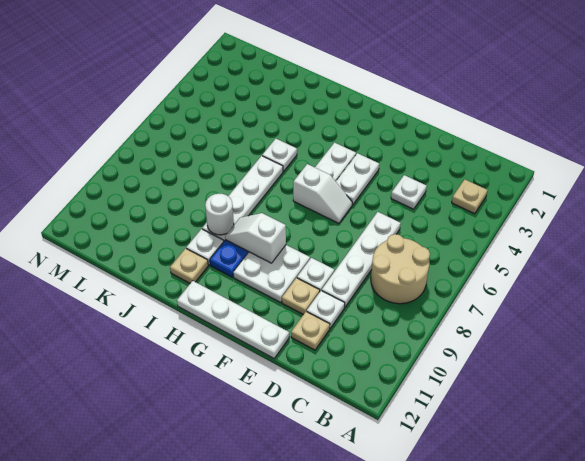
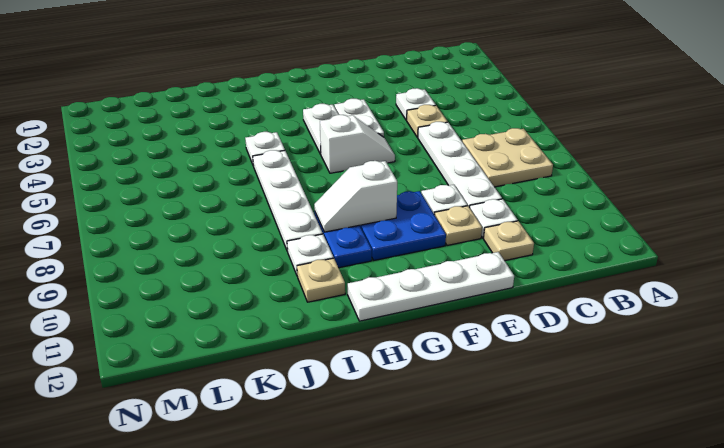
tan 1x1 plate [452,179,487,214] -> tan 1x1 plate moved to [407,105,448,137]
tan 2x2 round brick [371,234,430,304] -> tan 2x2 plate [462,128,553,187]
white 2x2 plate [233,245,310,302] -> blue 2x2 plate [360,191,446,260]
white 1x1 round brick [205,194,234,235] -> none

